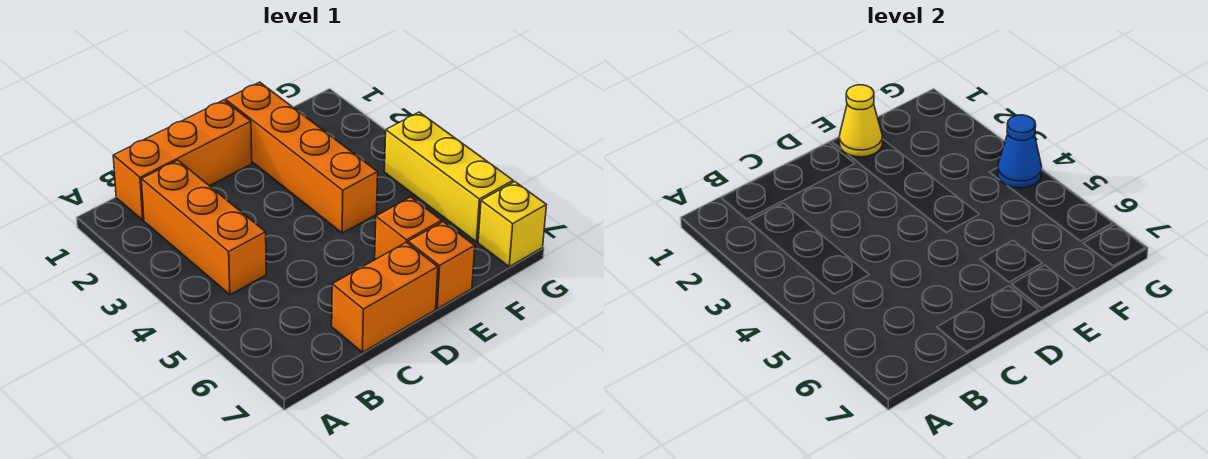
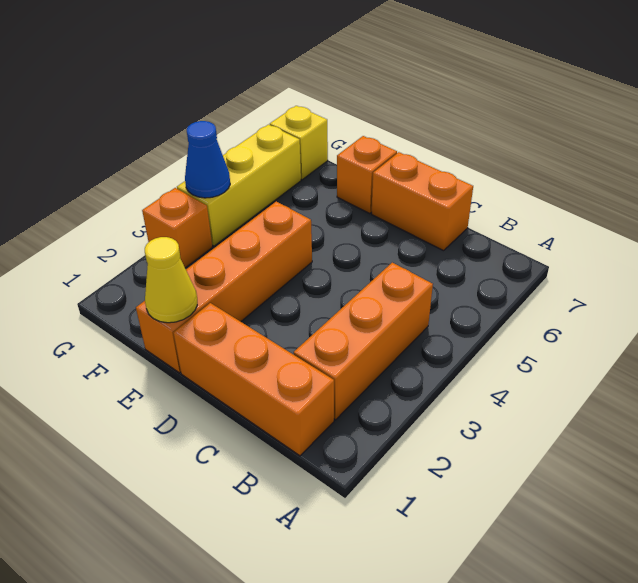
orange 1x1 brick [375,197,442,259] -> orange 1x1 brick moved to [142,188,212,268]

